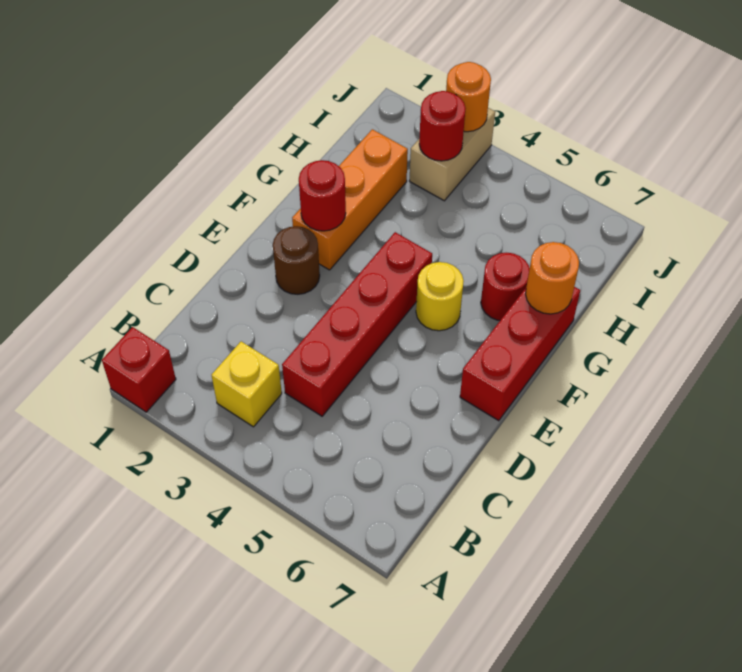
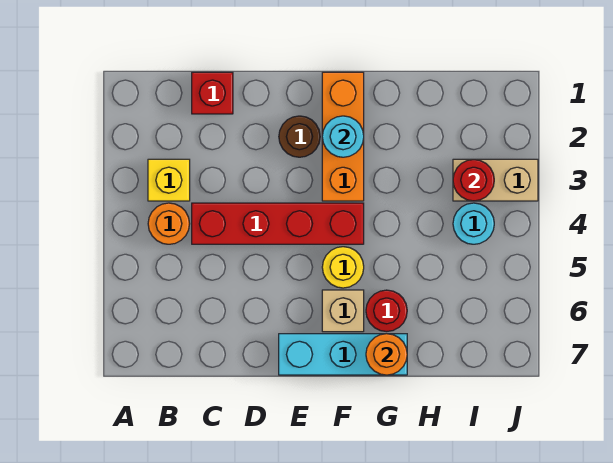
red 1x1 brick [102,327,176,412] -> red 1x1 brick moved to [192,72,233,114]
red 1x3 brick [460,287,580,421] -> cyan 1x3 brick [279,334,407,375]
orange 1x3 brick [292,129,408,270] -> orange 1x3 brick turned to [322,72,364,201]
red 1x1 round brick [299,160,346,231] -> cyan 1x1 round brick [322,116,364,157]
none -> tan 1x1 brick [322,290,364,332]
none -> cyan 1x1 round brick [453,203,494,244]
orange 1x1 round brick [446,62,491,132] -> orange 1x1 round brick moved to [148,203,190,244]

